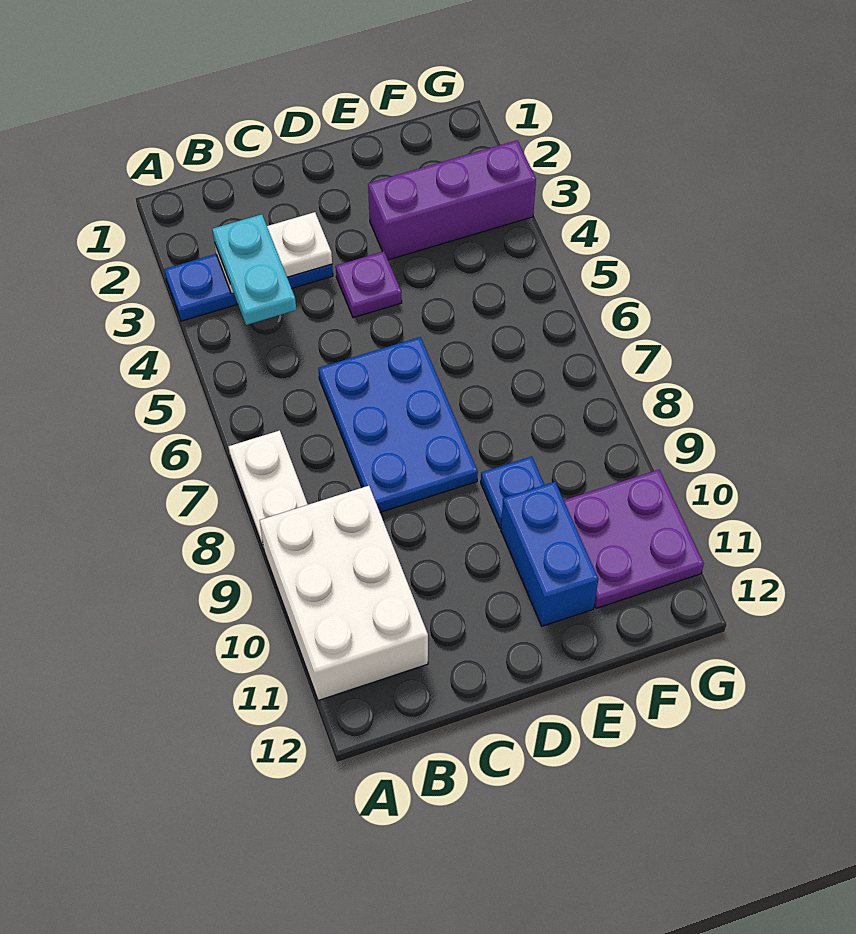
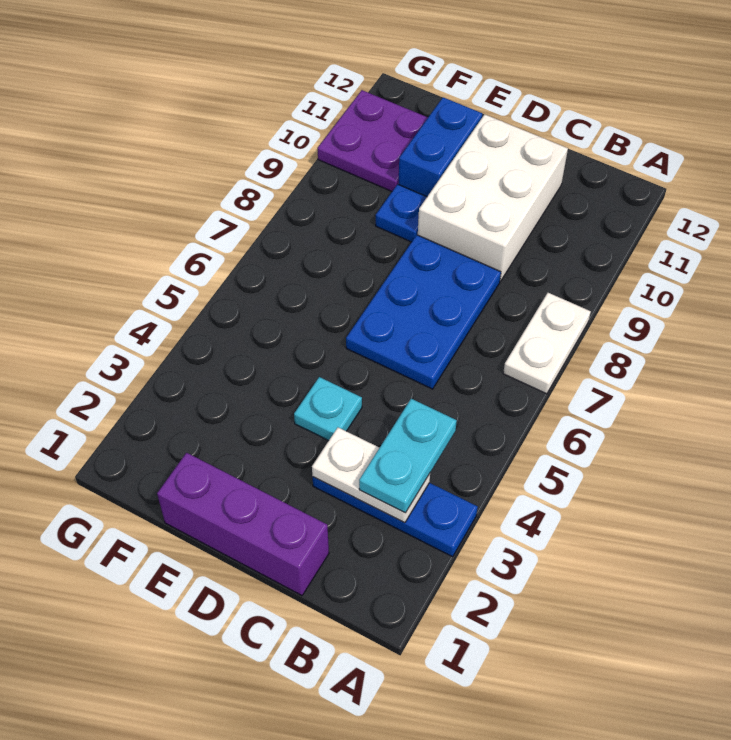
white 2x3 brick [260,486,428,701] -> white 2x3 brick moved to [418,114,568,281]
purple 1x1 plate [336,251,402,318] -> cyan 1x1 plate [294,377,362,441]
purple 1x3 brick [368,140,536,260] -> purple 1x3 brick moved to [157,453,329,595]

